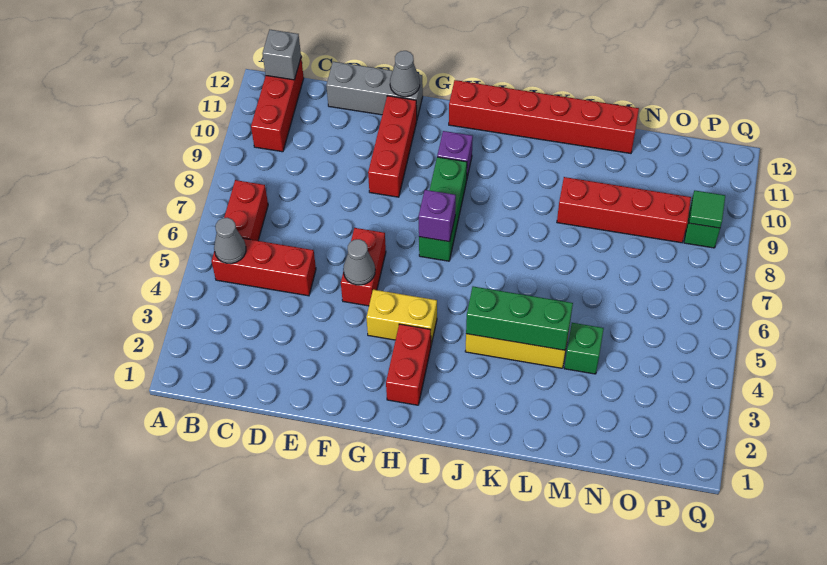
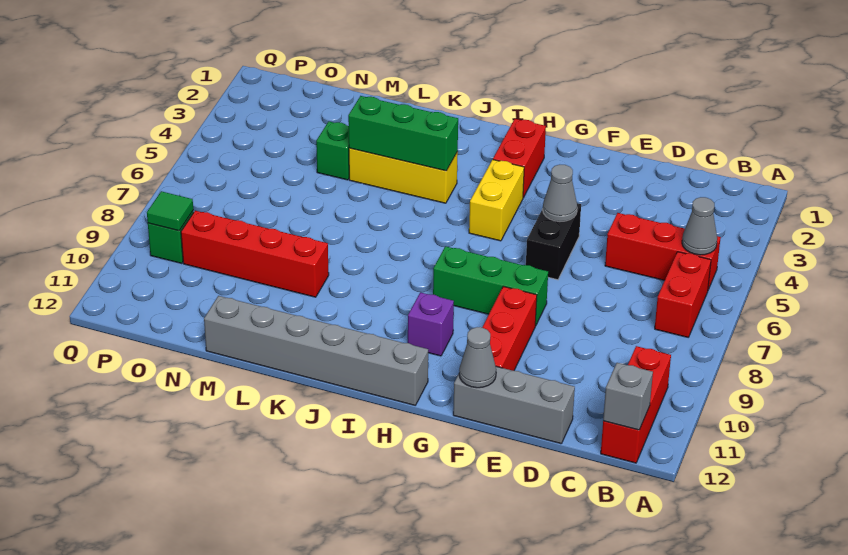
red 1x2 brick [341,228,386,306] -> black 1x2 brick [526,203,581,280]
yellow 1x2 brick [366,290,437,345] -> yellow 1x2 brick turned to [469,160,524,241]
green 1x3 brick [419,157,467,261] -> green 1x3 brick turned to [433,246,548,326]
purple 1x1 brick [419,190,456,242] -> none
red 1x6 brick [449,80,639,153] -> grey 1x6 brick [204,296,428,405]

